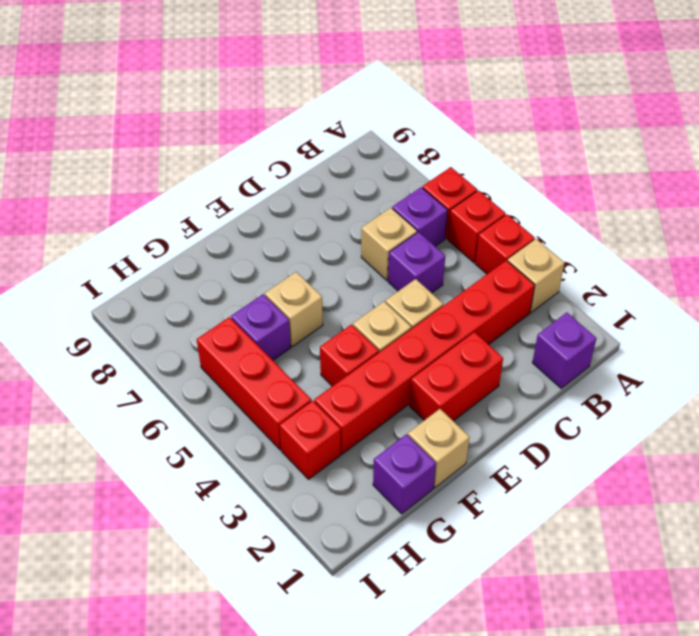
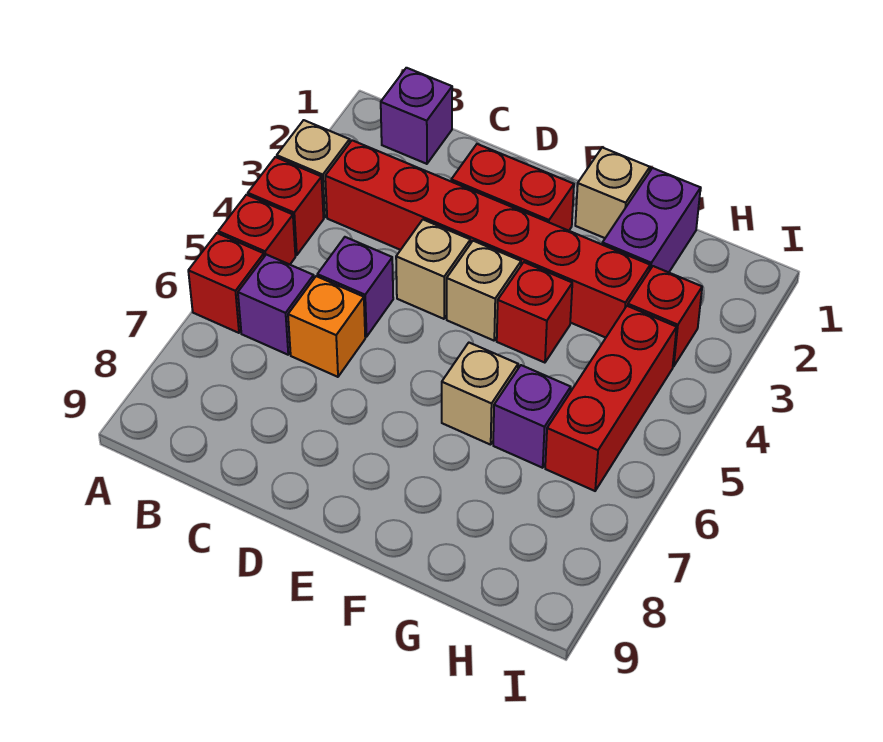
tan 1x1 brick [361,208,417,280] -> orange 1x1 brick [288,276,365,377]
purple 1x1 brick [373,434,436,514] -> purple 1x2 brick [602,168,701,272]

